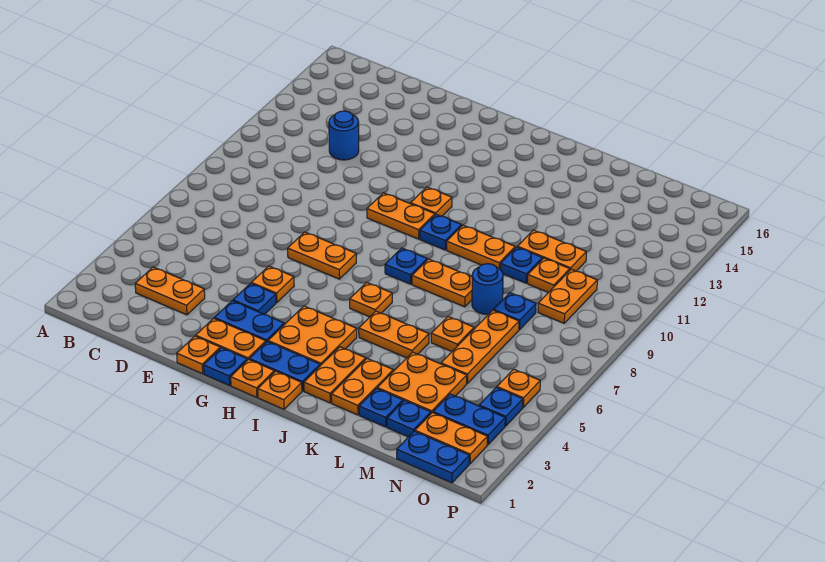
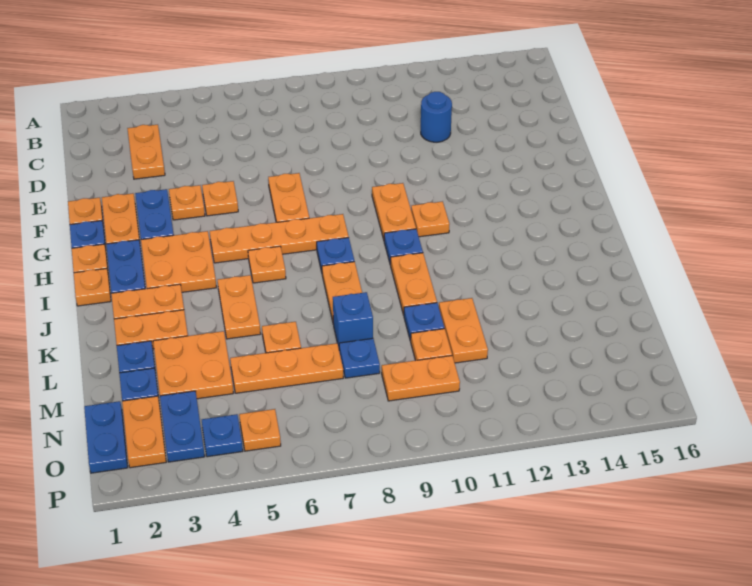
blue 1x1 plate [233,283,276,315] -> orange 1x1 plate [169,185,205,220]
none -> orange 1x4 plate [210,214,349,263]
blue 1x1 round brick [472,264,503,314] -> blue 1x1 brick [333,292,373,348]

